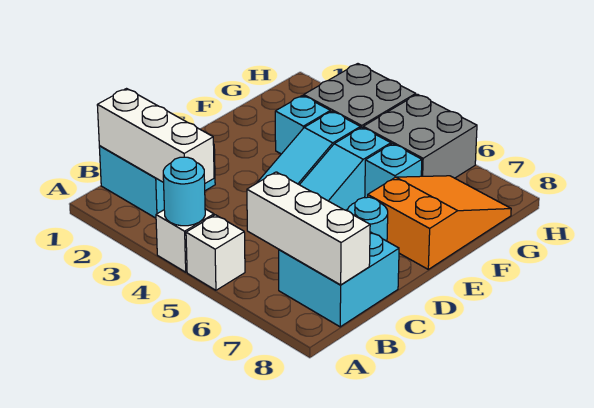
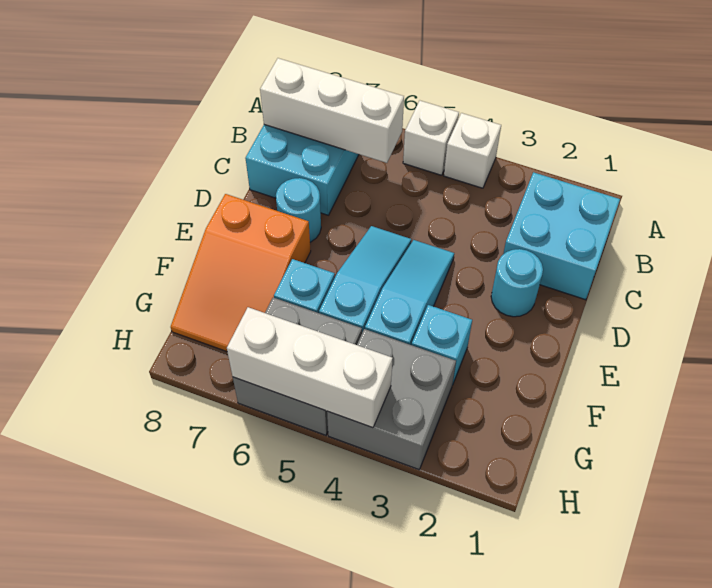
cyan 1x1 round brick [163,157,205,226] -> cyan 1x1 round brick moved to [491,249,543,317]
white 1x3 brick [97,89,214,183] -> white 1x3 brick moved to [227,307,393,428]

